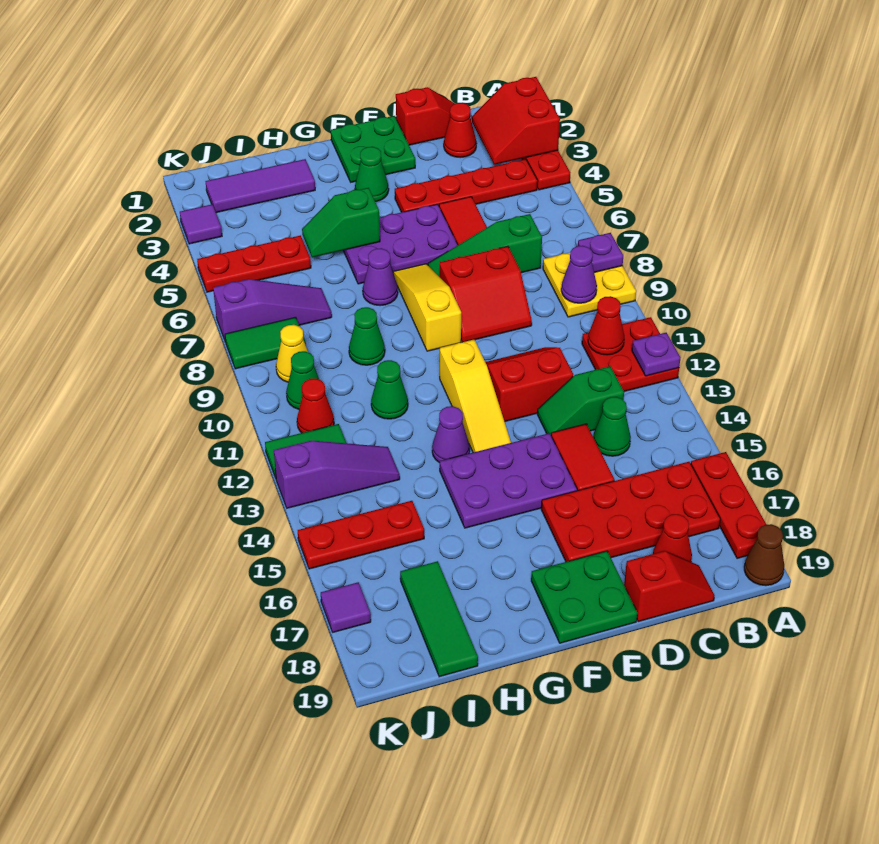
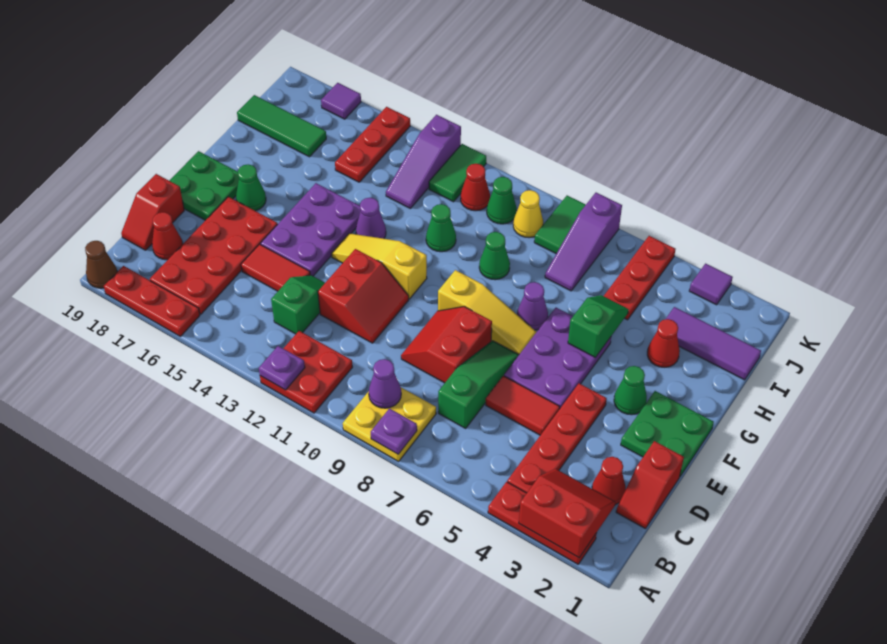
red 1x1 cone [588,296,624,355] -> red 1x1 cone moved to [647,319,680,367]
green 1x1 cone [593,397,631,456] -> green 1x1 cone moved to [236,164,266,211]
purple 1x3 tile [205,159,315,213] -> purple 1x3 tile turned to [666,307,761,380]

